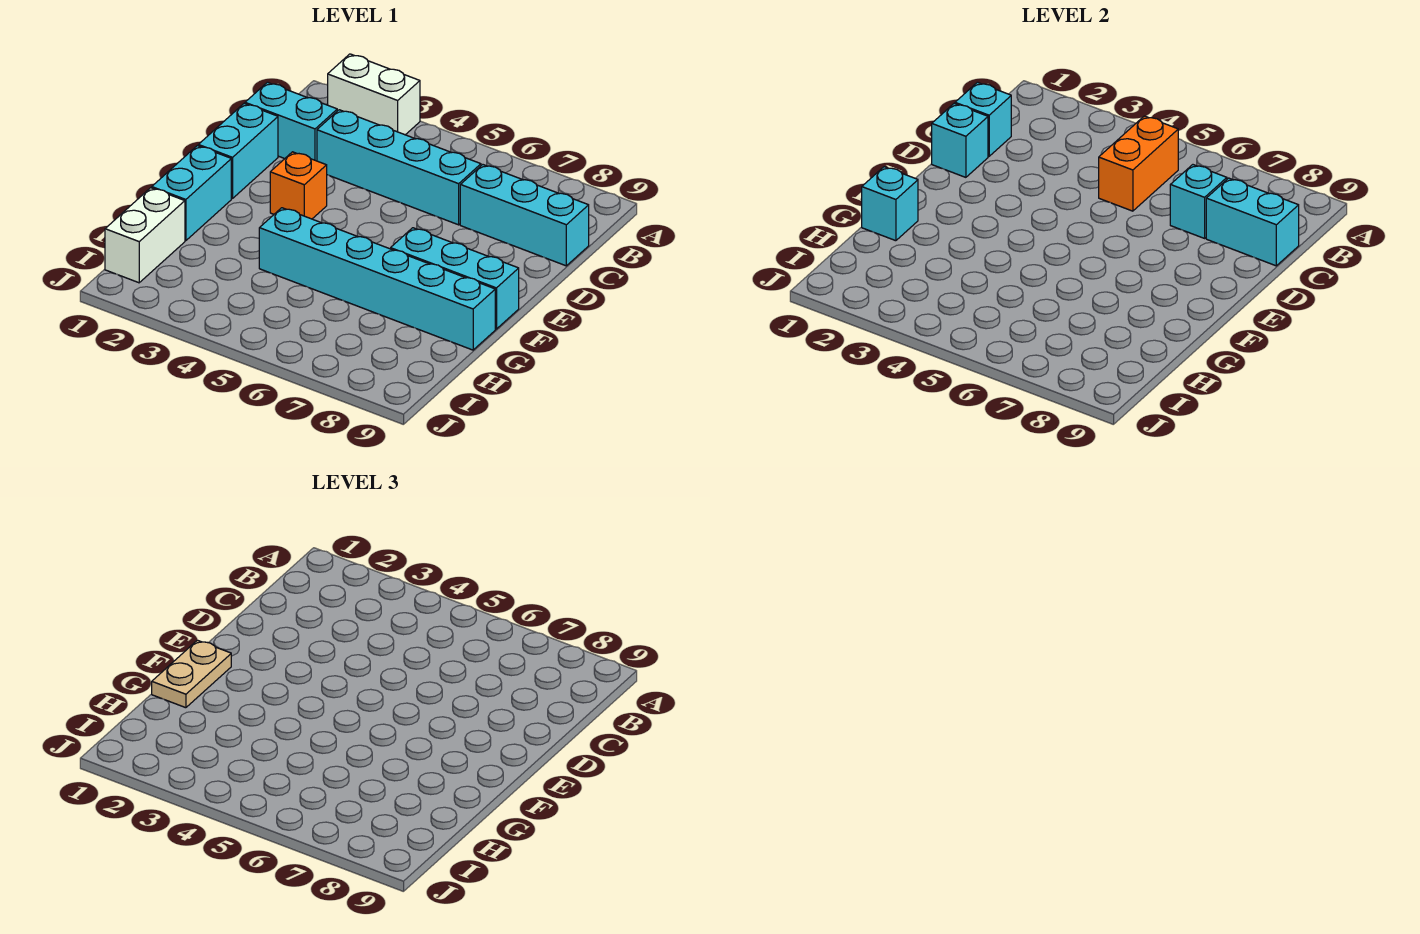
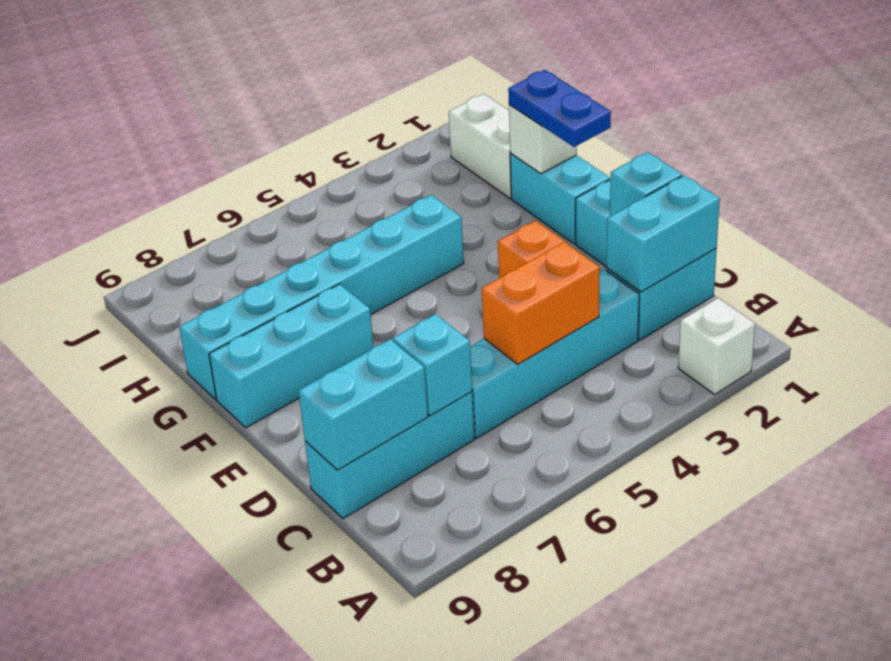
white 1x2 brick [328,54,420,135] -> white 1x1 brick [678,298,755,395]
orange 1x2 brick [1099,116,1178,211] -> orange 1x2 brick turned to [482,242,600,364]
cyan 1x1 brick [955,82,1011,156] -> cyan 1x2 brick [607,175,720,292]
tan 1x2 plate [152,640,231,708] -> blue 1x2 plate [508,70,611,147]
cyan 1x1 brick [862,167,918,241] -> white 1x1 brick [509,105,577,174]

